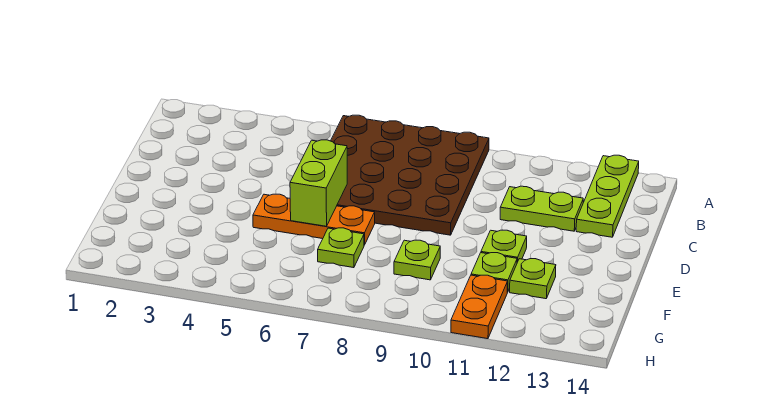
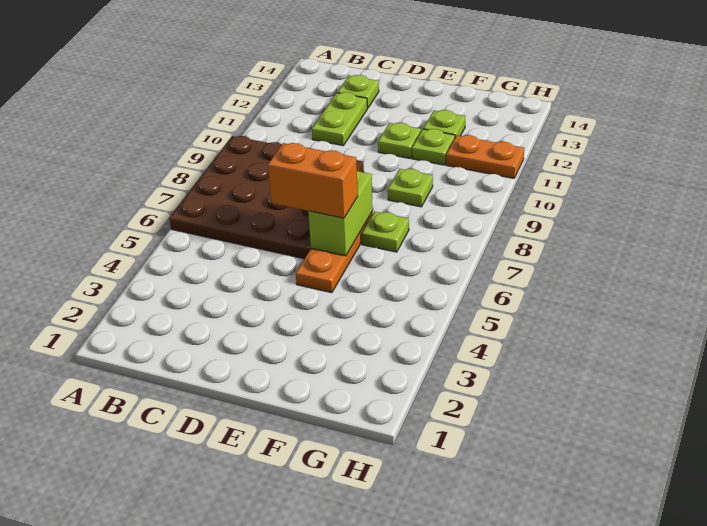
lime 1x3 plate [576,155,639,237] -> lime 1x1 plate [337,75,379,108]
lime 1x2 brick [290,140,347,226] -> lime 1x2 brick turned to [308,171,373,256]
none -> orange 1x2 brick [268,143,358,218]

